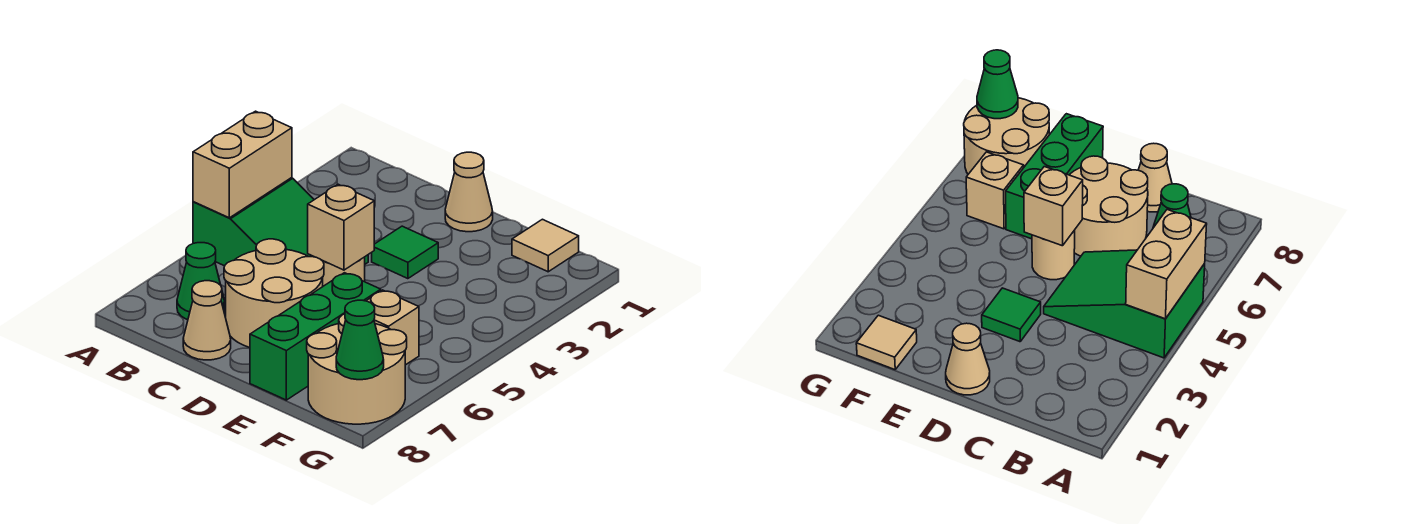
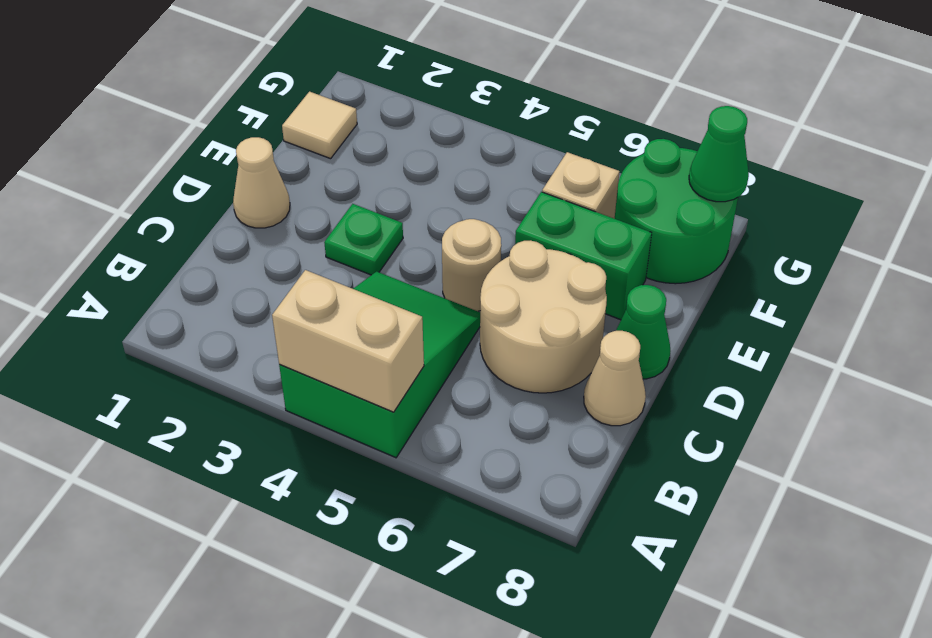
green 1x1 cone [177,243,224,320] -> green 1x1 cone moved to [616,285,670,379]
green 1x1 tile [372,226,438,279] -> green 1x1 plate [324,204,403,275]
tan 1x1 brick [308,184,374,270] -> none
green 1x3 brick [250,273,381,400] -> green 1x2 brick [515,192,652,320]
tan 2x2 round brick [307,314,407,424] -> green 2x2 round brick [615,139,738,284]

